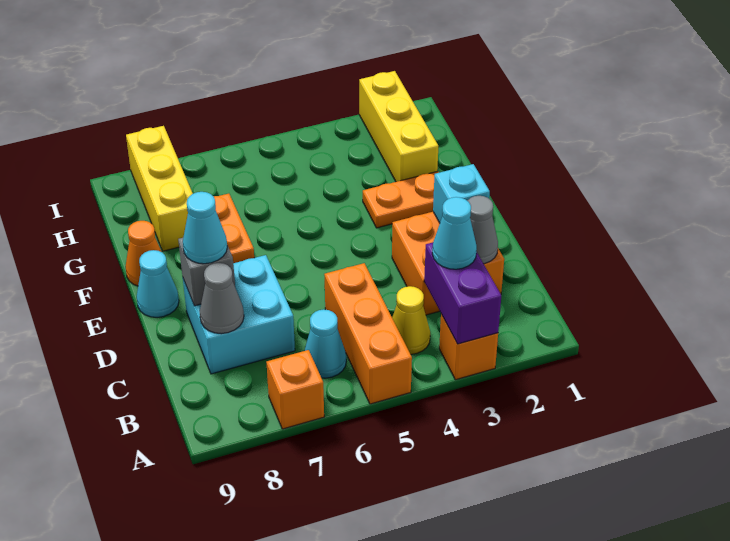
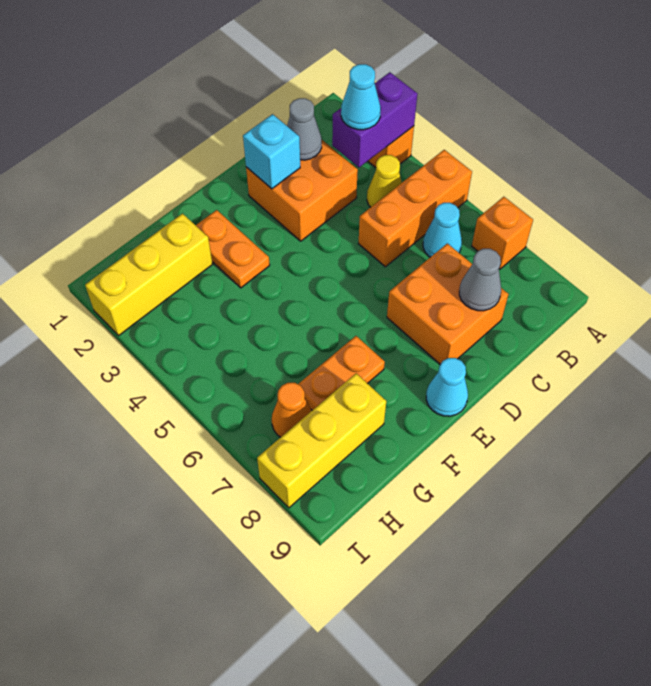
cyan 2x2 brick [183,255,295,374] -> orange 2x2 brick [387,243,508,364]
grey 1x1 brick [178,238,235,306] -> none
cyan 1x1 cone [183,192,227,264] -> none
orange 1x1 cone [125,221,162,286] -> orange 1x1 cone moved to [272,383,312,437]

